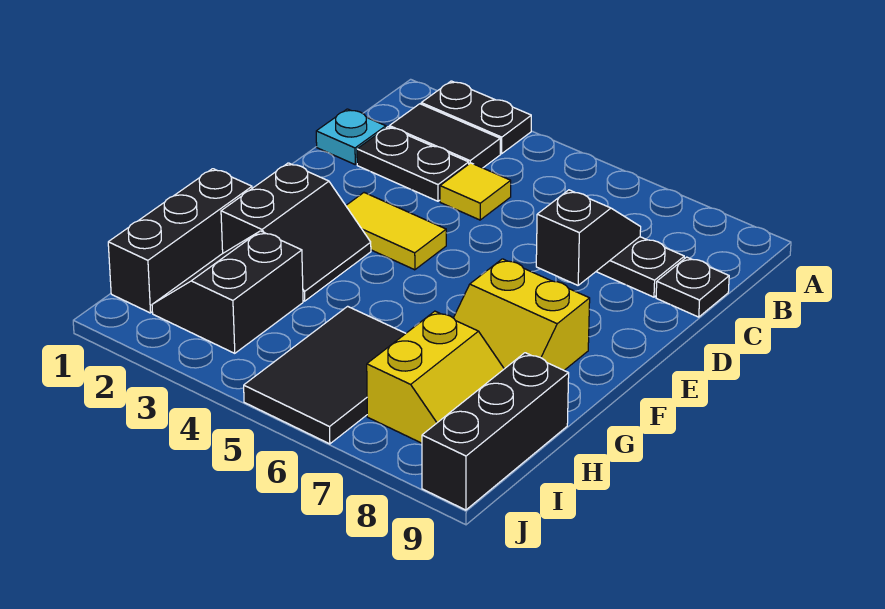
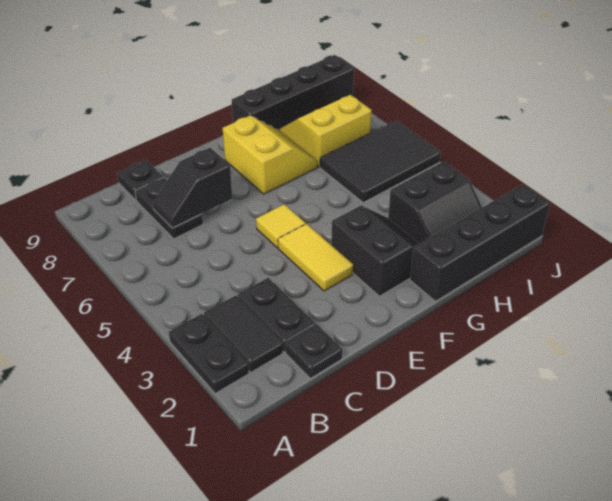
cyan 1x1 plate [316,109,386,164] -> black 1x1 plate [286,325,342,378]
yellow 1x1 tile [440,163,511,220] -> yellow 1x1 tile moved to [256,204,306,248]
black 2x2 slope [221,163,371,301] -> black 2x2 slope turned to [331,206,419,296]
black 1x3 brick [108,169,252,313] -> black 1x4 brick [410,184,550,301]
black 1x3 brick [422,353,569,510] -> black 1x4 brick [232,55,354,130]

